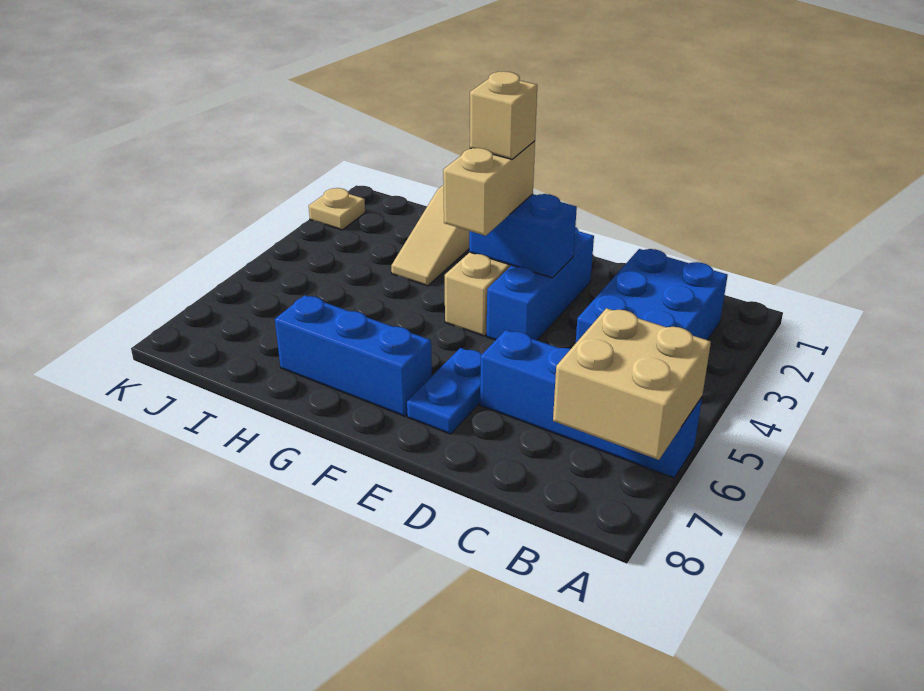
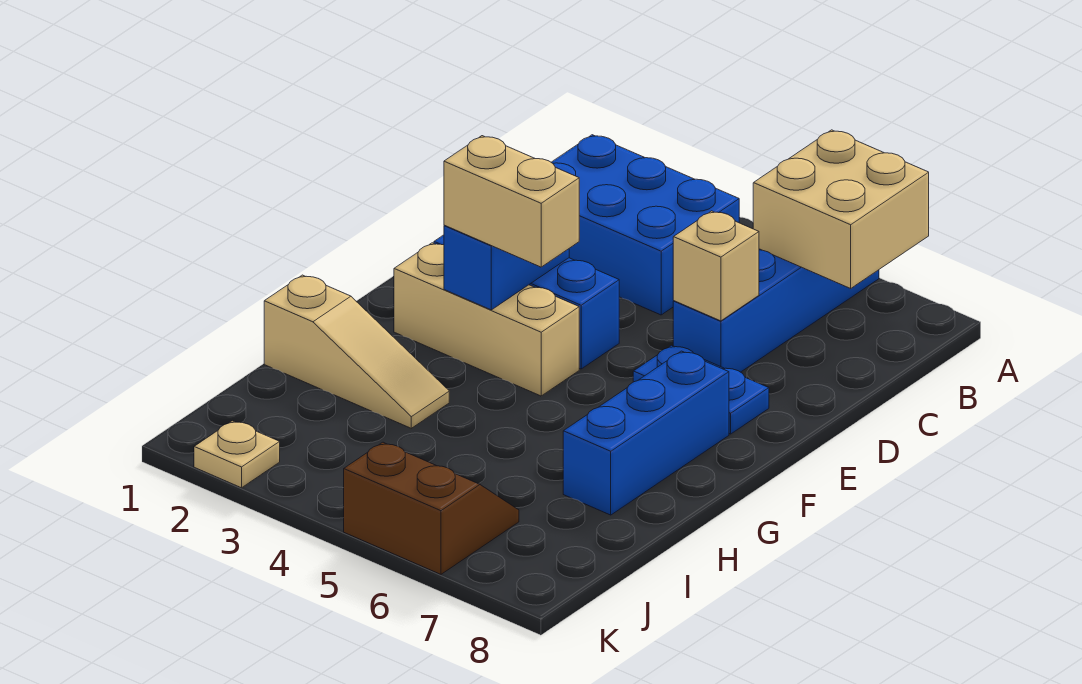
tan 1x1 brick [470,71,537,159] -> tan 1x1 brick moved to [673,211,759,321]
none -> brown 2x2 slope [344,442,519,574]

